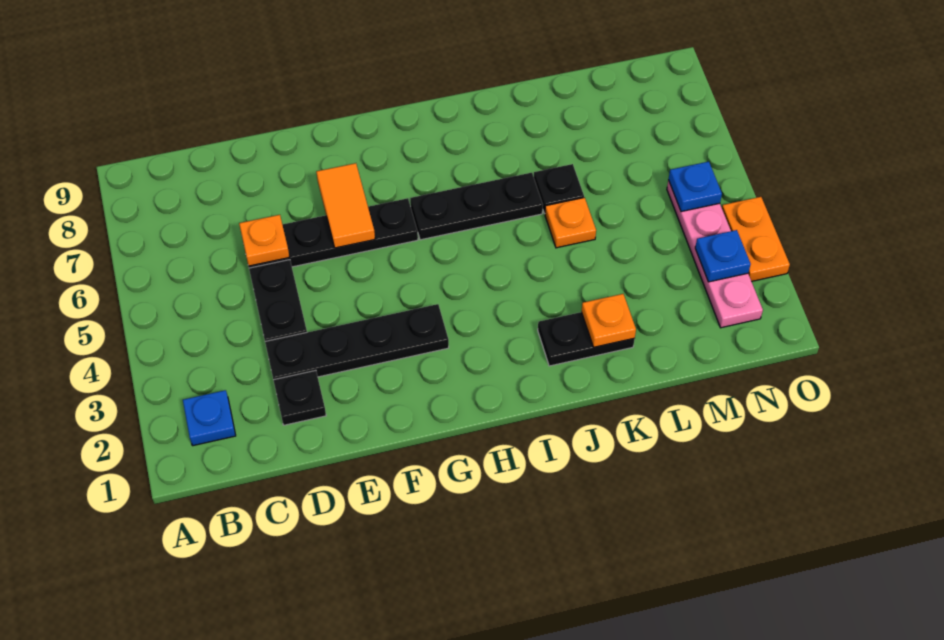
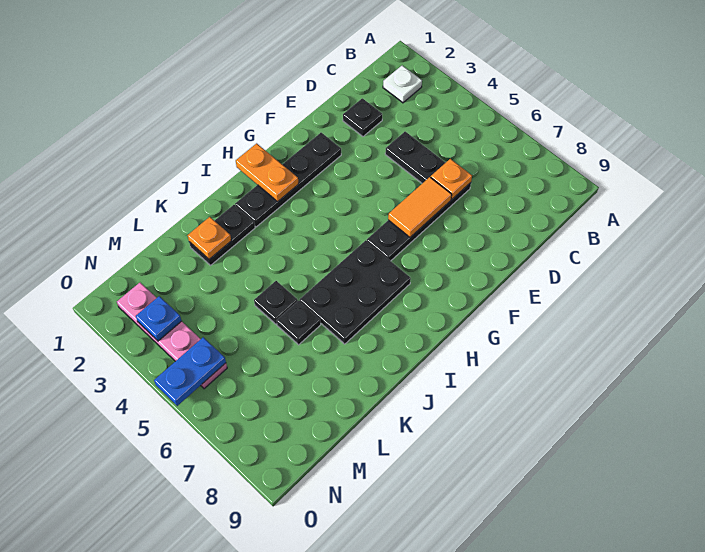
blue 1x1 plate [183,390,236,446] -> white 1x1 plate [383,66,422,103]
black 1x4 plate [265,304,449,380] -> black 1x4 plate moved to [235,133,341,227]
orange 1x2 tile [316,163,375,248] -> orange 1x2 tile turned to [388,177,452,237]
black 1x3 plate [410,173,543,240] -> black 2x3 plate [300,240,411,344]
orange 1x1 plate [545,198,596,248] -> black 1x1 plate [254,281,298,324]
blue 1x1 plate [668,162,722,212] -> blue 1x2 plate [154,337,226,406]
orange 1x2 plate [722,197,790,281] -> orange 1x2 plate moved to [236,143,299,201]

